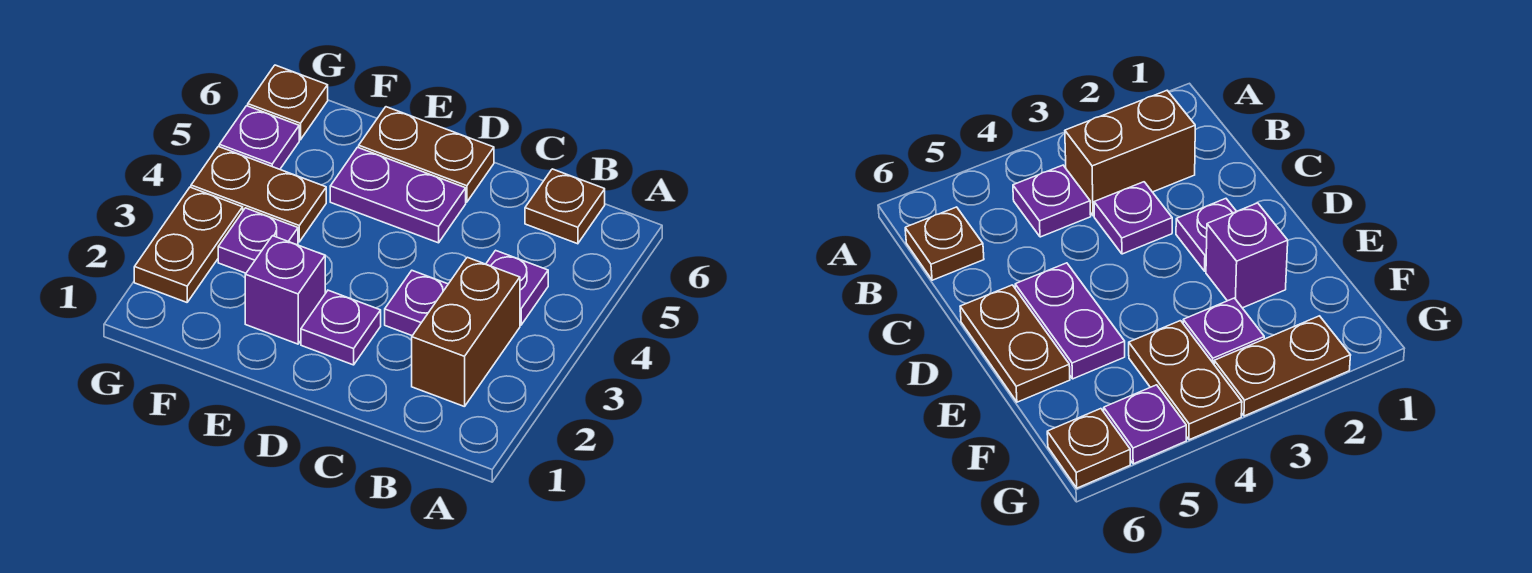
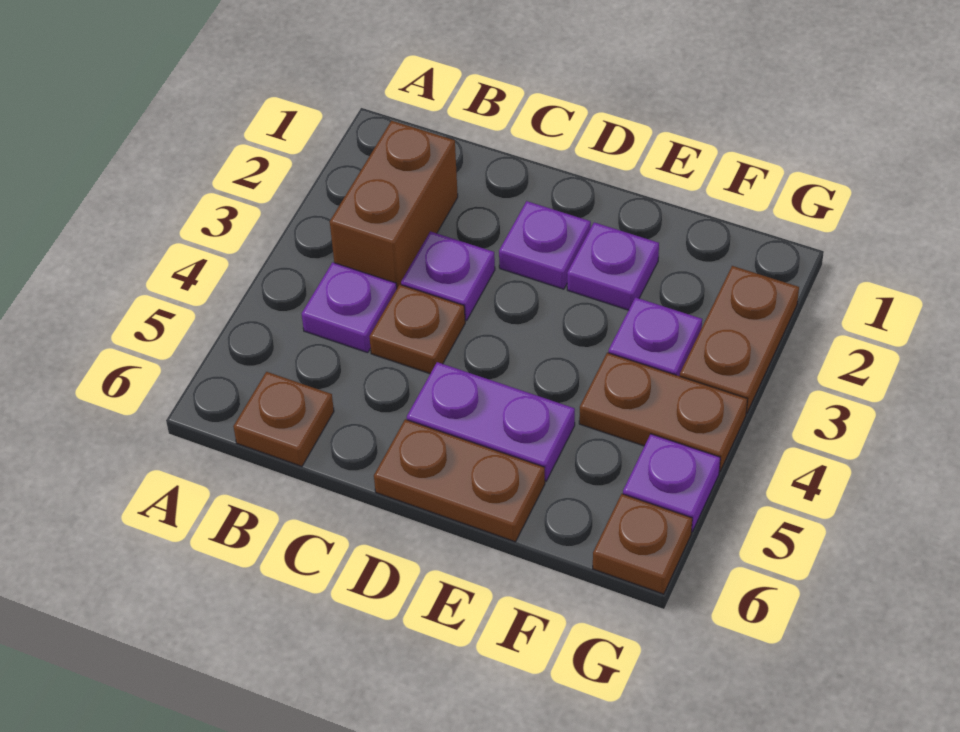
none -> brown 1x1 plate [369,285,465,374]
purple 1x1 brick [245,236,325,344] -> purple 1x1 plate [567,222,659,310]

